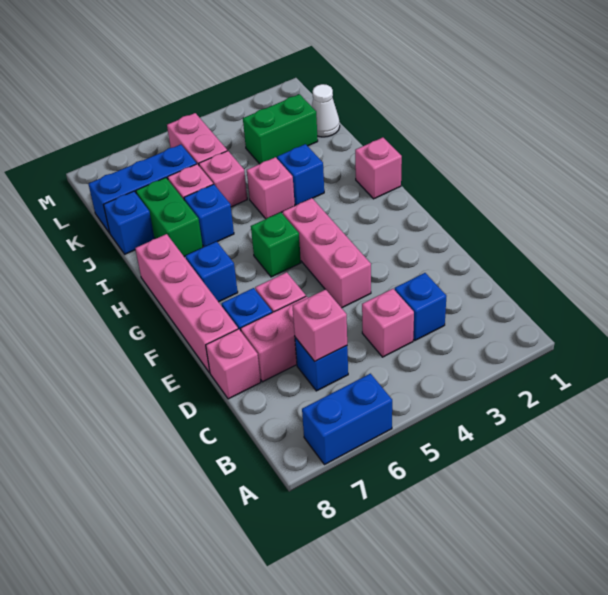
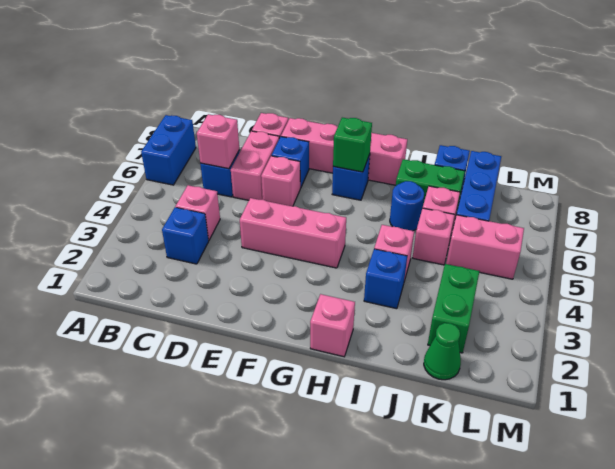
green 1x1 brick [251,212,301,277] -> green 1x1 brick moved to [333,118,372,172]
blue 1x1 brick [184,184,234,247] -> blue 1x1 round brick [390,181,424,231]
white 1x1 cone [312,84,340,137] -> green 1x1 cone [424,323,461,380]

